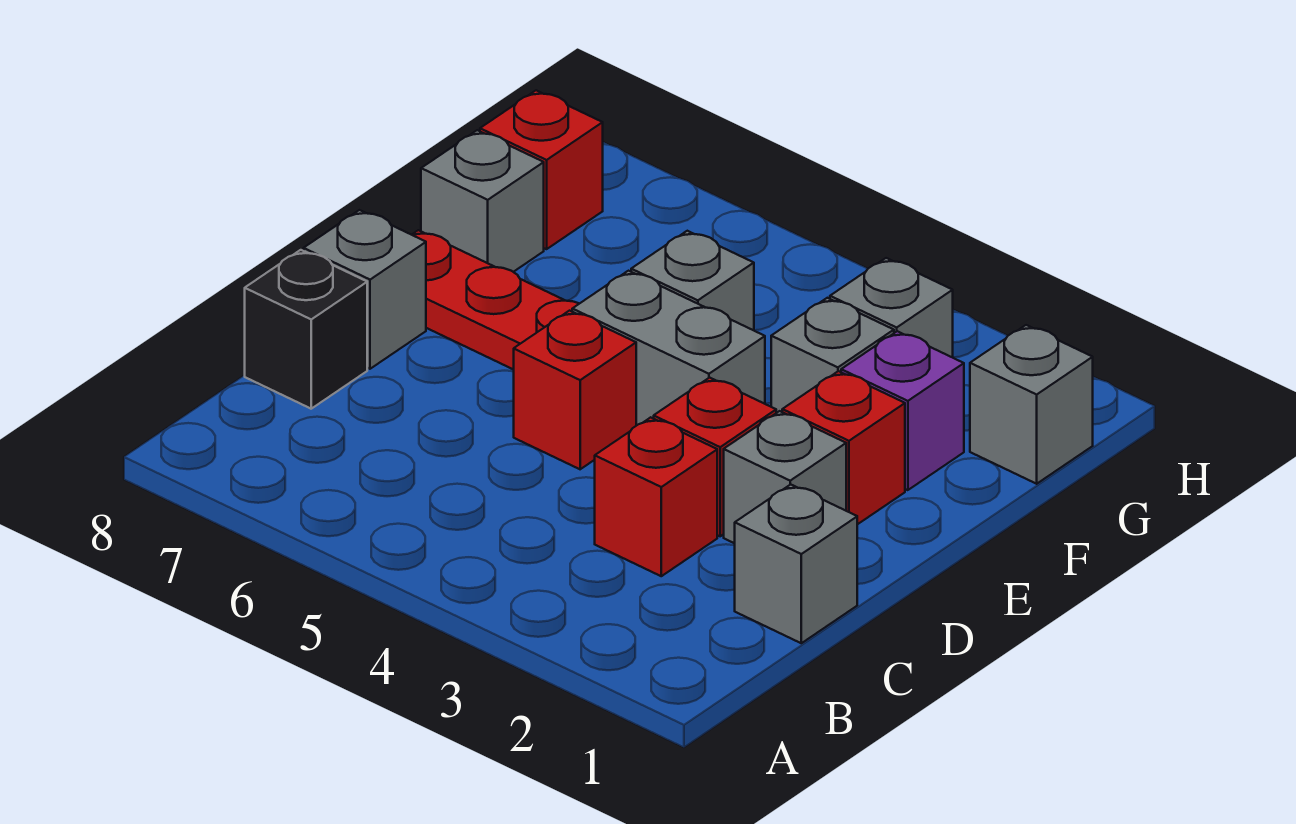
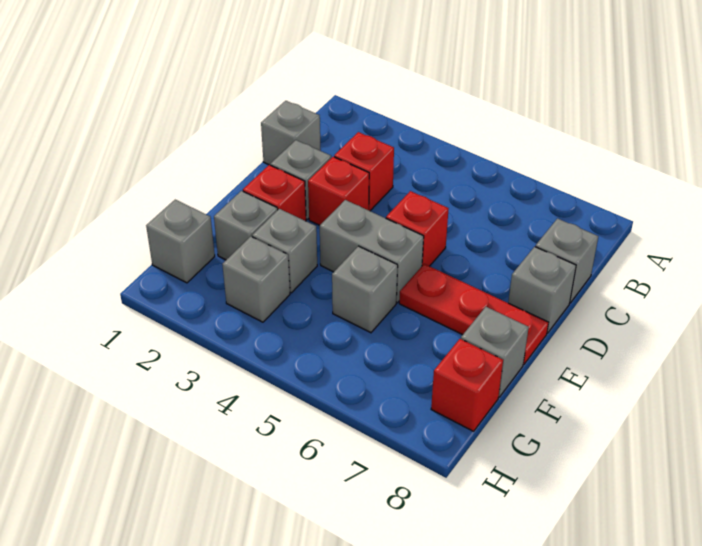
black 1x1 brick [245,250,367,409] -> grey 1x1 brick [535,219,598,303]
purple 1x1 brick [841,331,964,490] -> grey 1x1 brick [214,191,278,260]

